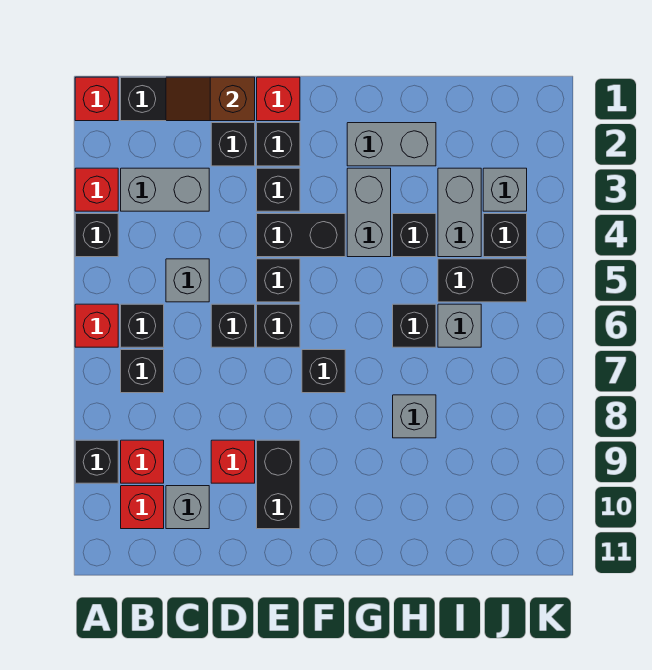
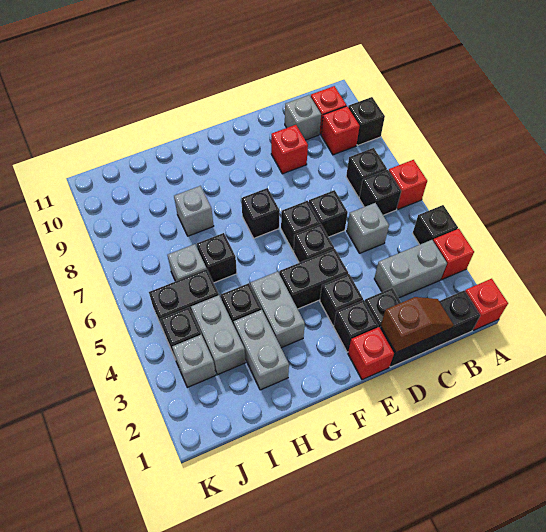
black 1x2 brick [257,440,300,529] -> none
grey 1x2 brick [347,123,436,166] -> grey 1x2 brick turned to [234,310,289,390]

